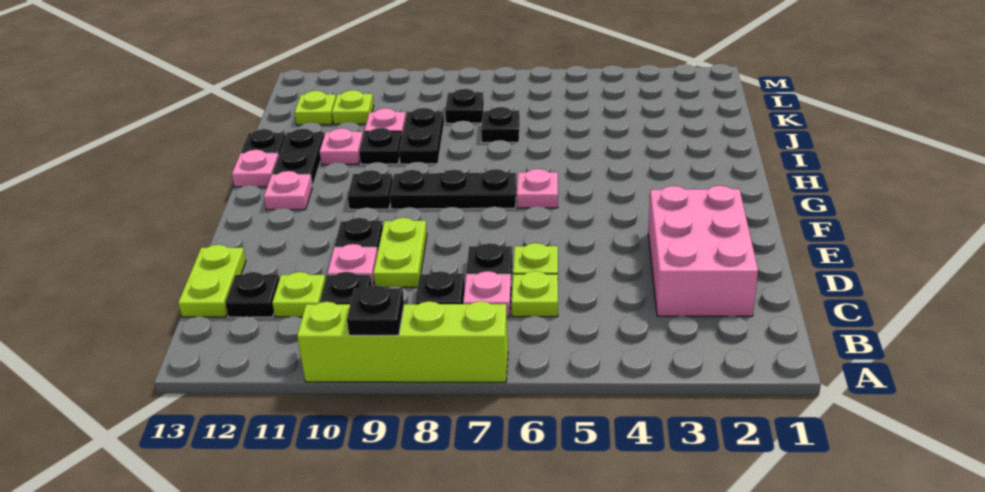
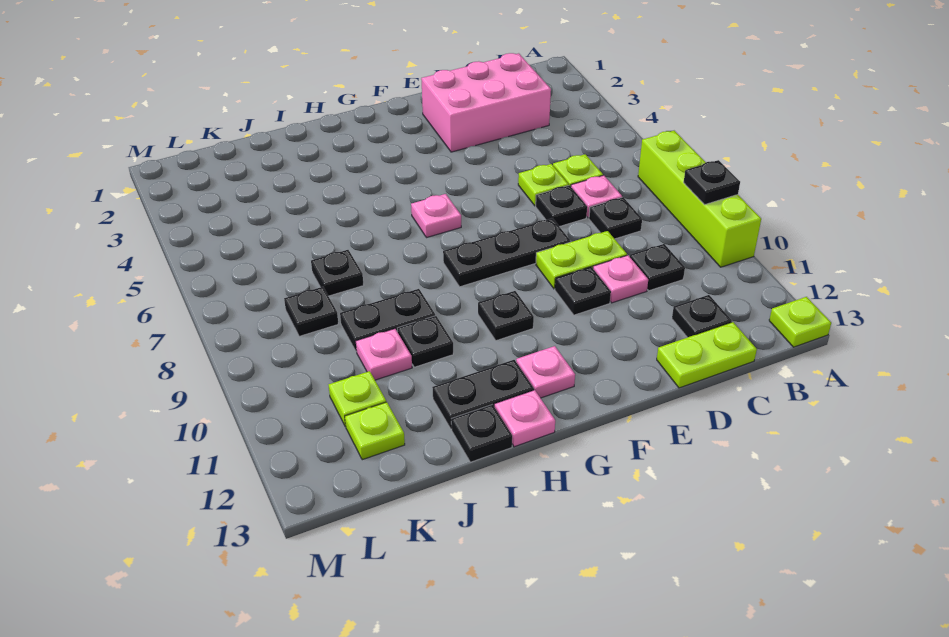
lime 1x1 plate [272,272,326,317] -> lime 1x1 plate moved to [769,297,831,347]
black 1x3 plate [390,169,517,209] -> black 1x3 plate turned to [443,218,571,287]
pink 1x1 plate [320,128,363,165] -> none

